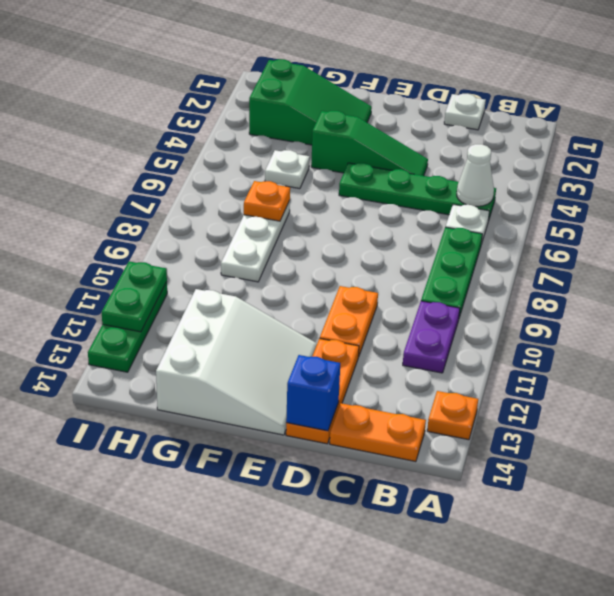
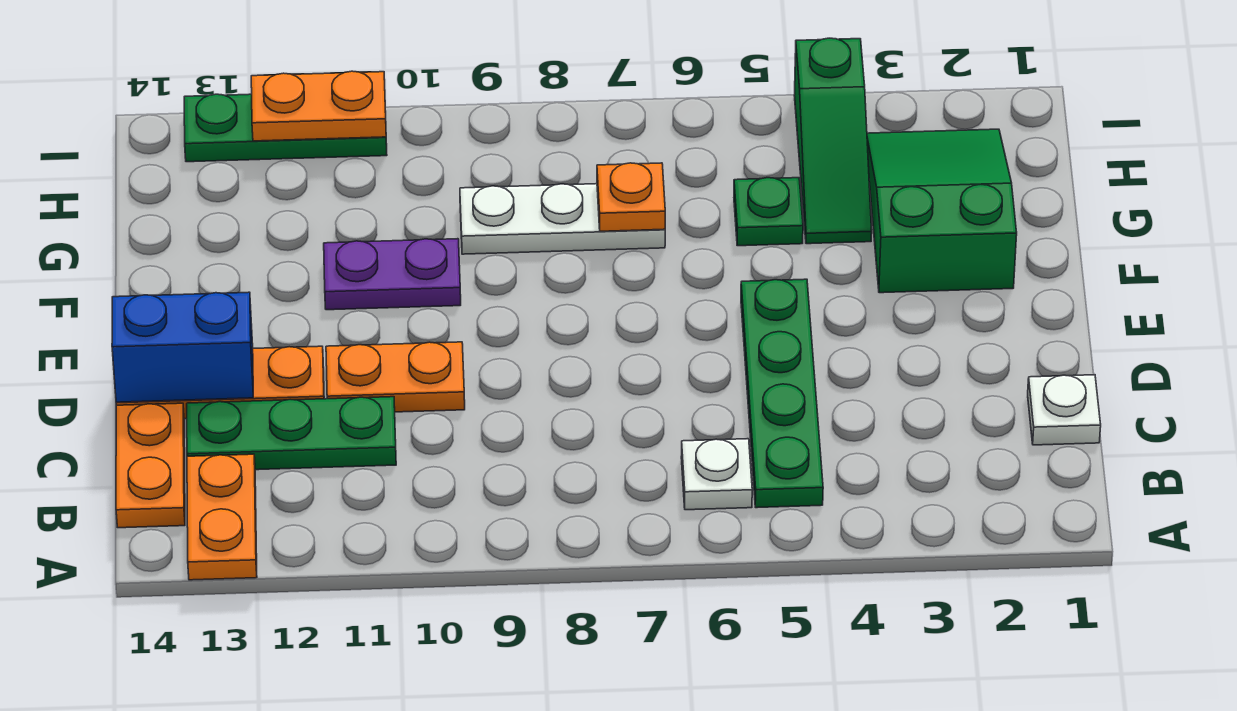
orange 1x1 plate [427,391,478,440] -> orange 1x2 plate [187,454,257,580]
white 1x1 cone [457,144,494,206] -> none
green 1x3 plate [421,227,482,317] -> green 1x3 plate moved to [187,397,396,470]
purple 1x2 plate [403,301,460,373] -> purple 1x2 plate moved to [324,239,461,310]
green 1x3 slope [311,111,428,176] -> green 1x3 slope moved to [794,38,872,244]
blue 1x1 brick [286,355,340,431] -> blue 1x2 brick [112,292,253,402]
white 3x3 slope [156,289,317,435] -> none
green 2x3 slope [249,59,372,145] -> green 2x3 slope turned to [867,129,1017,293]
white 1x1 plate [265,150,309,189] -> green 1x1 plate [734,178,803,246]
green 1x2 plate [102,261,167,332] -> orange 1x2 plate [251,71,386,141]

